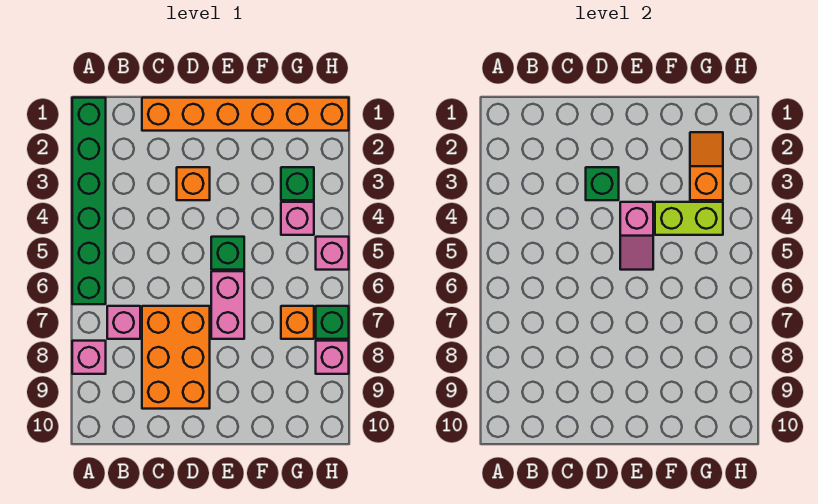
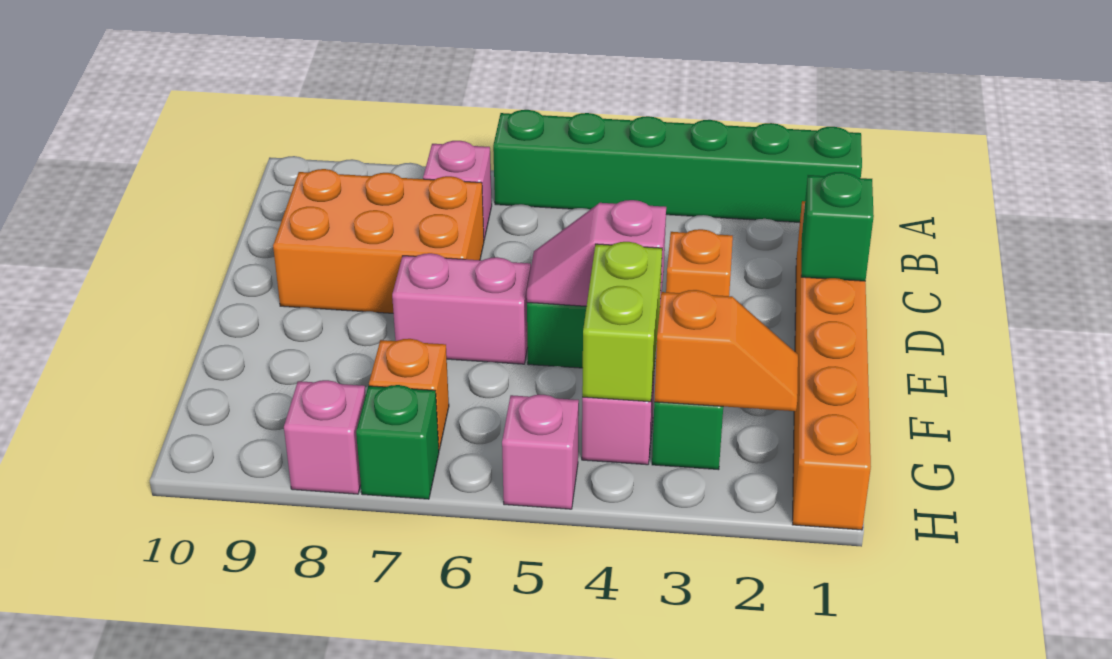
pink 1x1 brick [72,341,106,374] -> none
green 1x1 brick [586,167,619,200] -> green 1x1 brick moved to [801,172,874,281]

